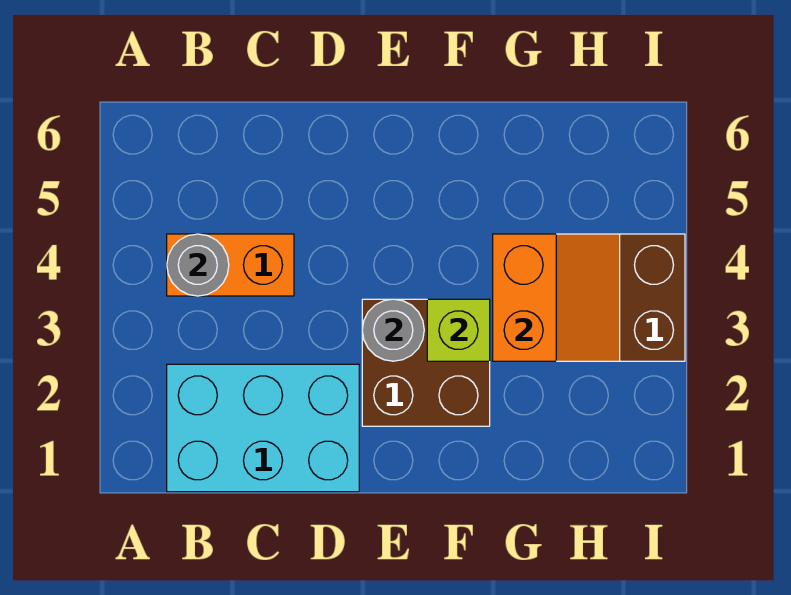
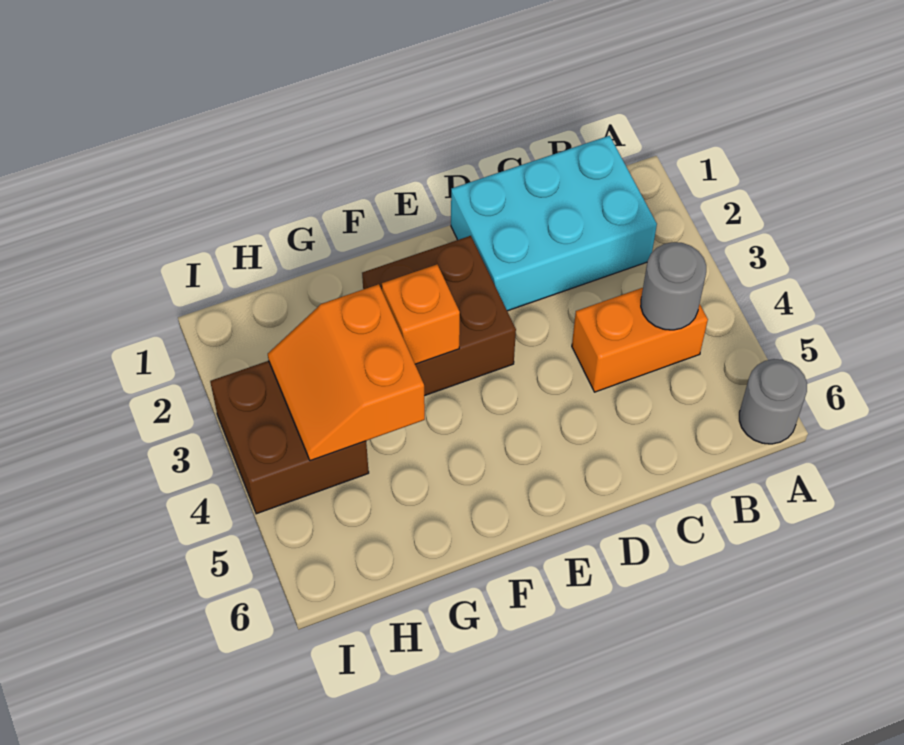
grey 1x1 round brick [362,299,424,361] -> grey 1x1 round brick moved to [739,359,807,444]
lime 1x1 brick [427,299,490,361] -> orange 1x1 brick [382,265,460,364]

